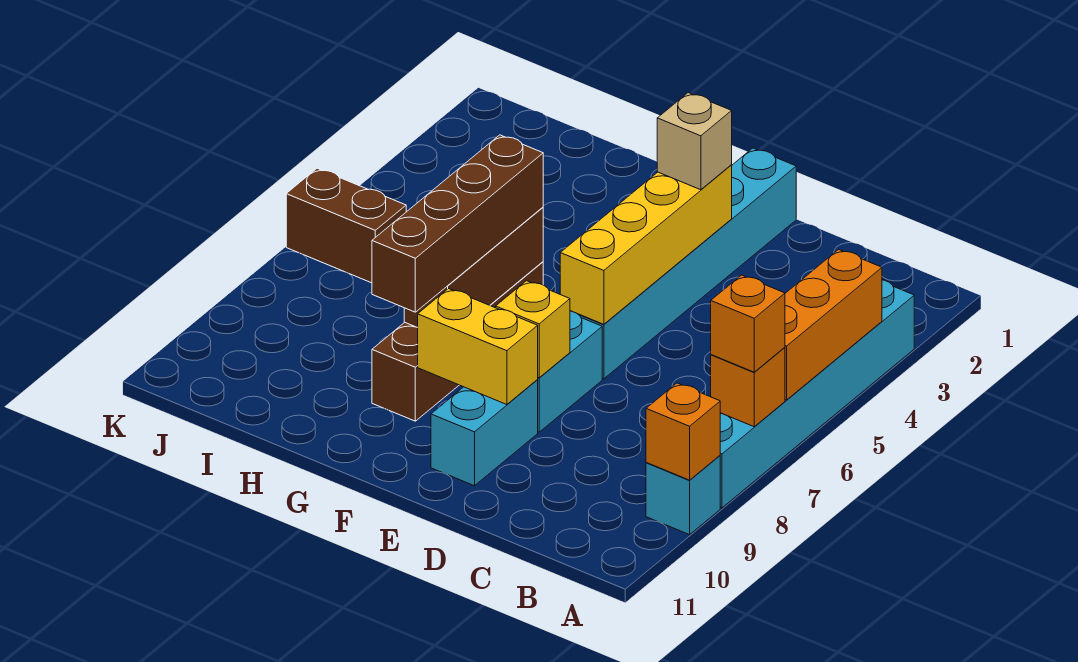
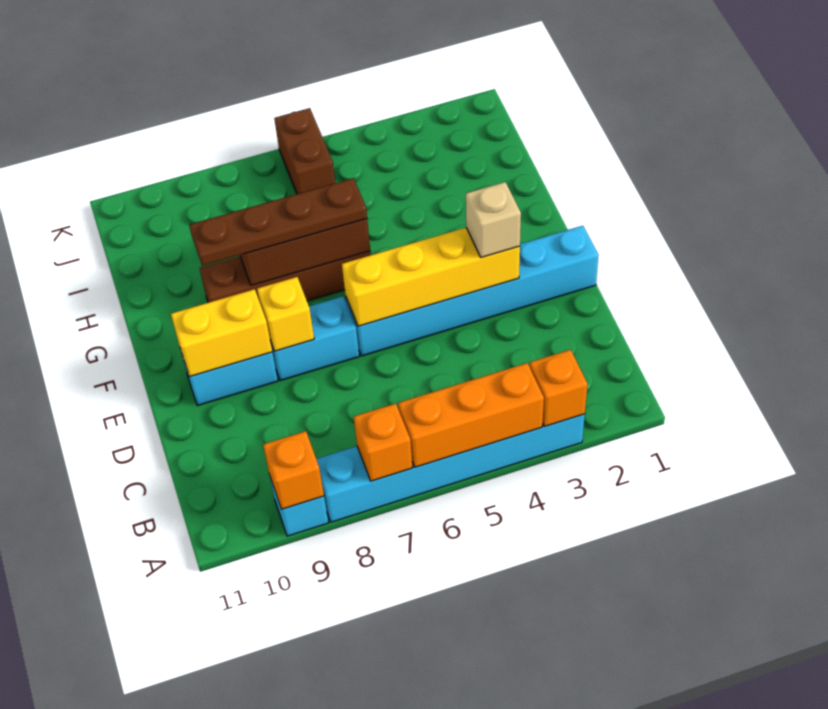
orange 1x1 brick [711,275,785,372] -> orange 1x1 brick moved to [530,350,588,426]
yellow 1x2 brick [418,289,538,405] -> yellow 1x2 brick turned to [171,289,272,377]
brown 1x4 brick [372,135,543,312] -> brown 1x4 plate [189,178,367,266]

